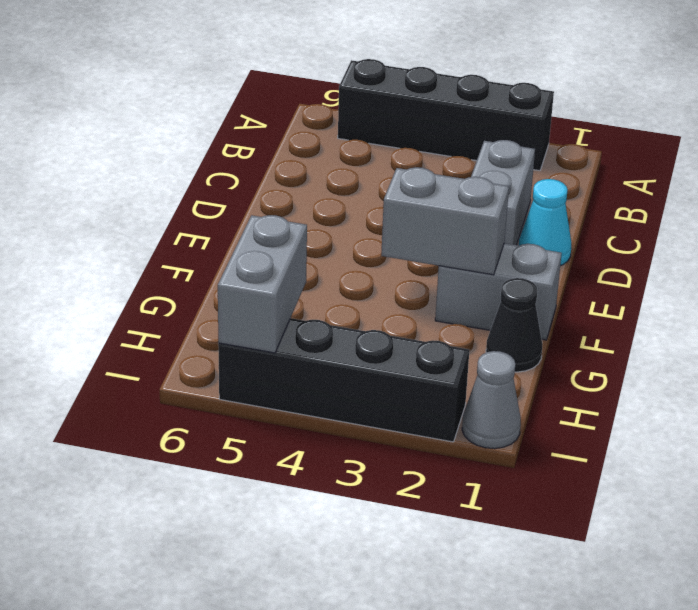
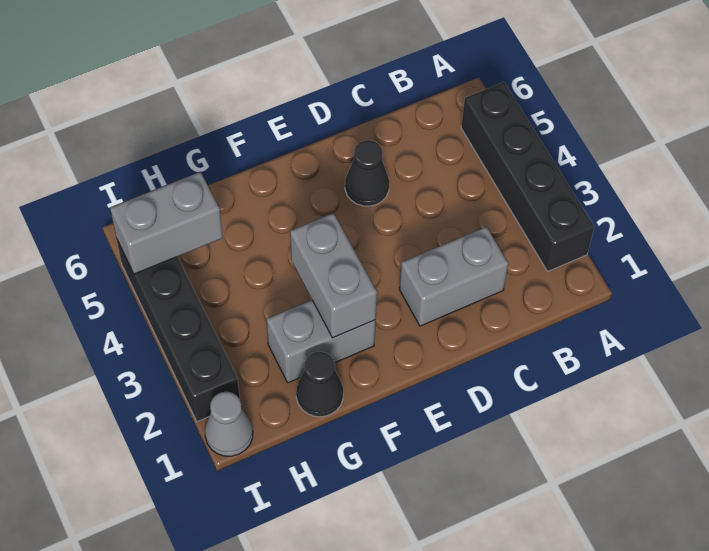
cyan 1x1 cone [519,179,571,266] -> none
none -> black 1x1 cone [345,140,389,206]
grey 1x2 brick [435,243,562,340] -> grey 1x2 brick turned to [267,300,376,383]

